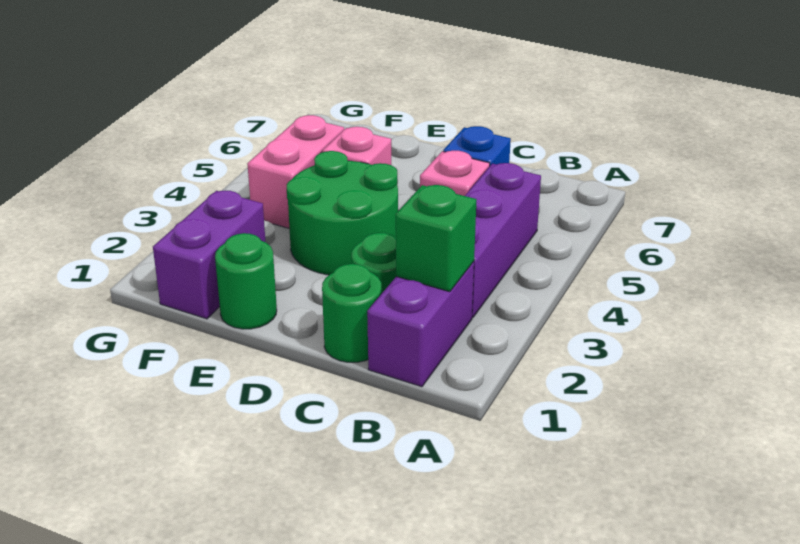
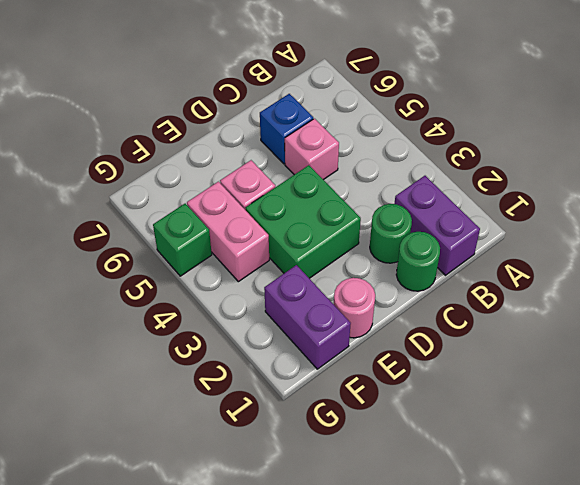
green 1x1 brick [396,185,476,292] -> green 1x1 brick moved to [153,204,212,276]
purple 1x3 brick [465,163,541,318] -> none
green 2x2 round brick [287,151,398,275] -> green 2x2 brick [246,165,361,278]
green 1x1 round brick [215,233,277,329] -> pink 1x1 round brick [334,278,375,338]

